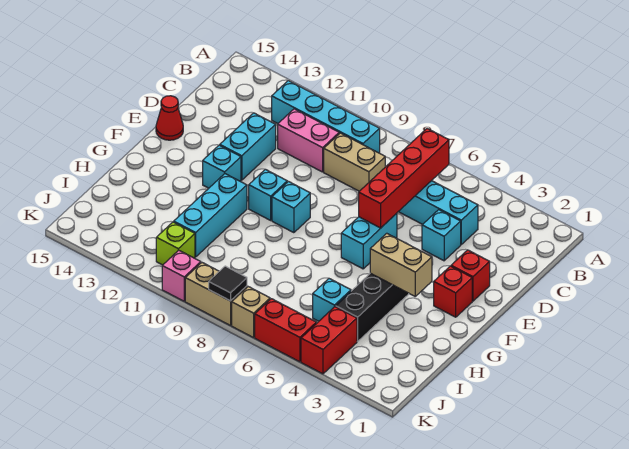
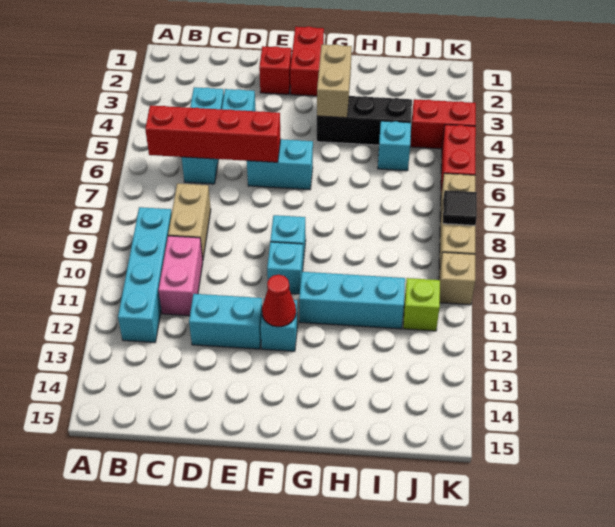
red 1x1 cone [156,96,183,140] -> red 1x1 cone moved to [262,275,296,327]
red 1x1 brick [434,266,472,317] -> red 1x2 brick [290,27,324,96]
pink 1x1 brick [162,250,201,301] -> tan 1x1 brick [439,252,475,305]

